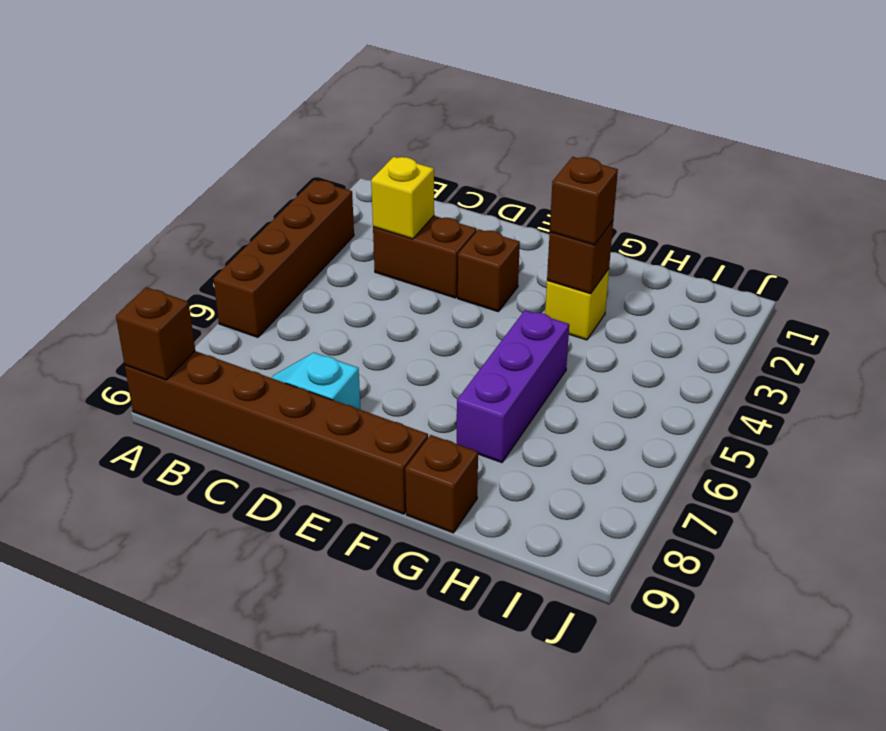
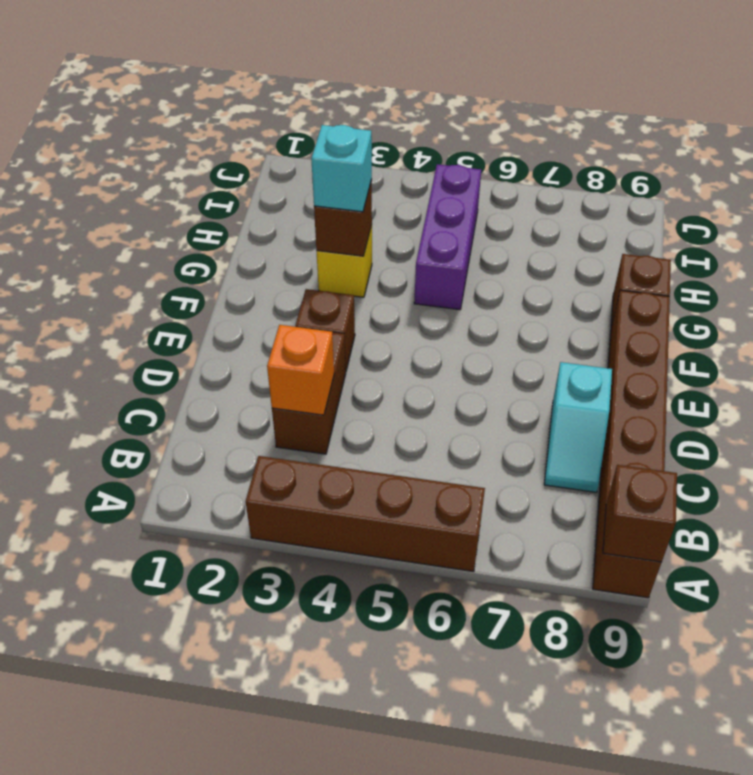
yellow 1x1 brick [371,157,434,239] -> orange 1x1 brick [267,325,334,415]
brown 1x1 brick [550,157,618,245] -> cyan 1x1 brick [311,125,372,212]
purple 1x3 brick [457,310,569,463] -> purple 1x3 brick turned to [414,164,481,310]

